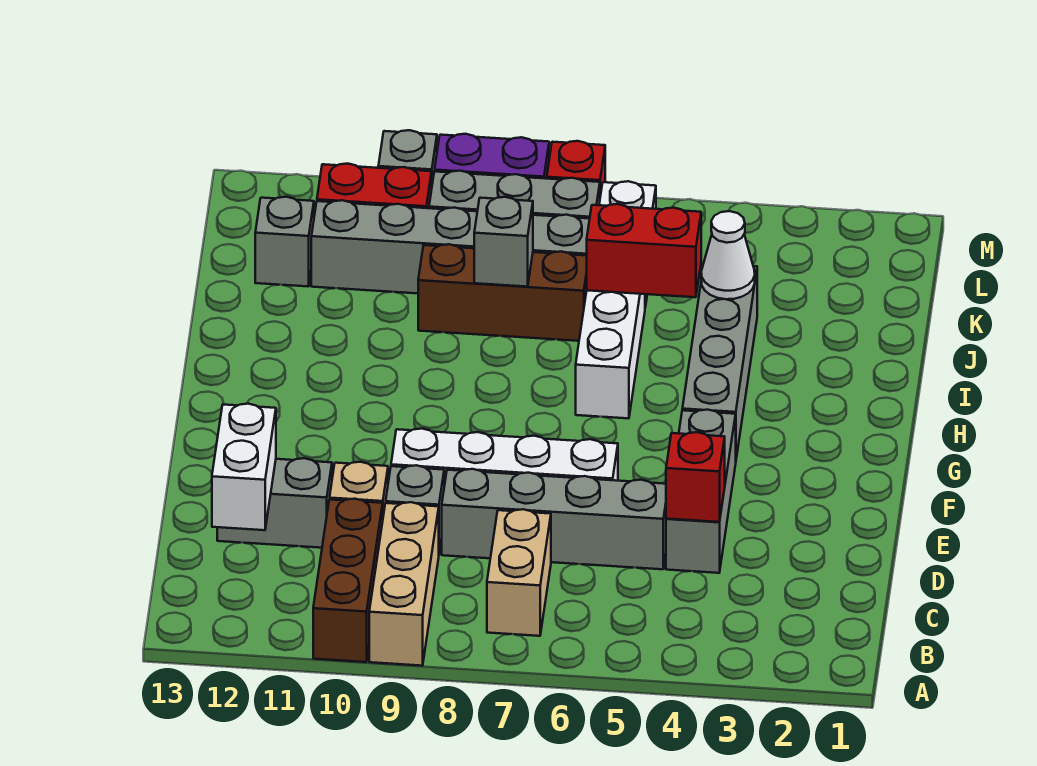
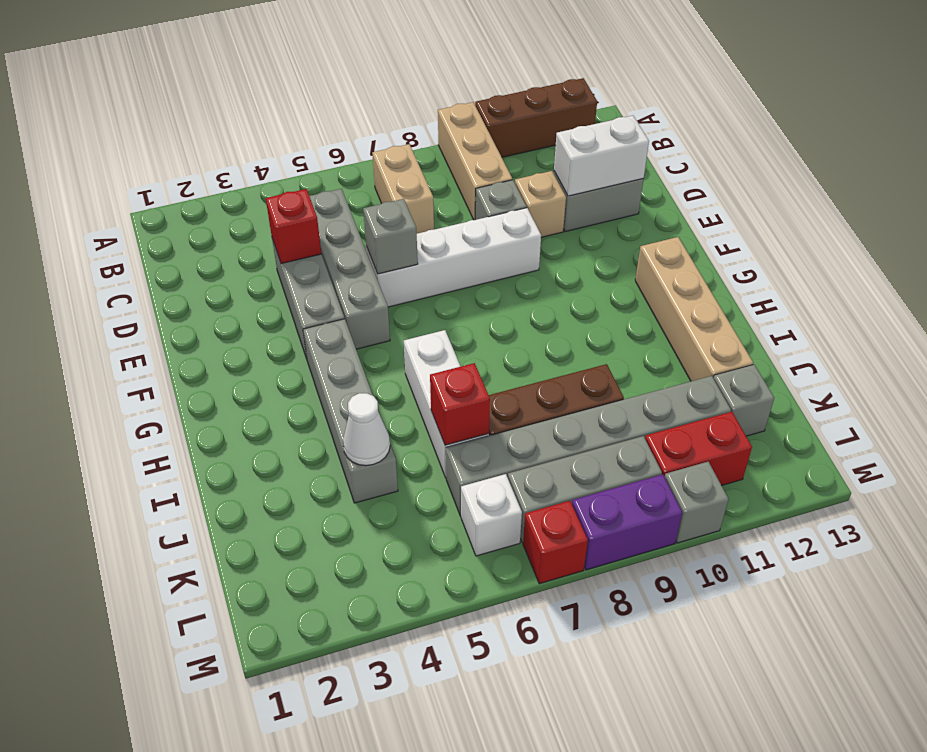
brown 1x3 brick [313,499,383,662] -> brown 1x3 brick turned to [475,78,597,157]
white 1x2 brick [212,404,276,530] -> white 1x2 brick turned to [554,116,649,196]
grey 1x4 brick [442,469,666,569] -> grey 1x4 brick turned to [309,189,390,349]
none -> tan 1x4 brick [635,237,753,381]
red 1x2 brick [587,204,701,297] -> red 1x1 brick [430,363,490,445]
grey 1x1 brick [474,197,533,287] -> grey 1x1 brick moved to [363,199,418,274]

